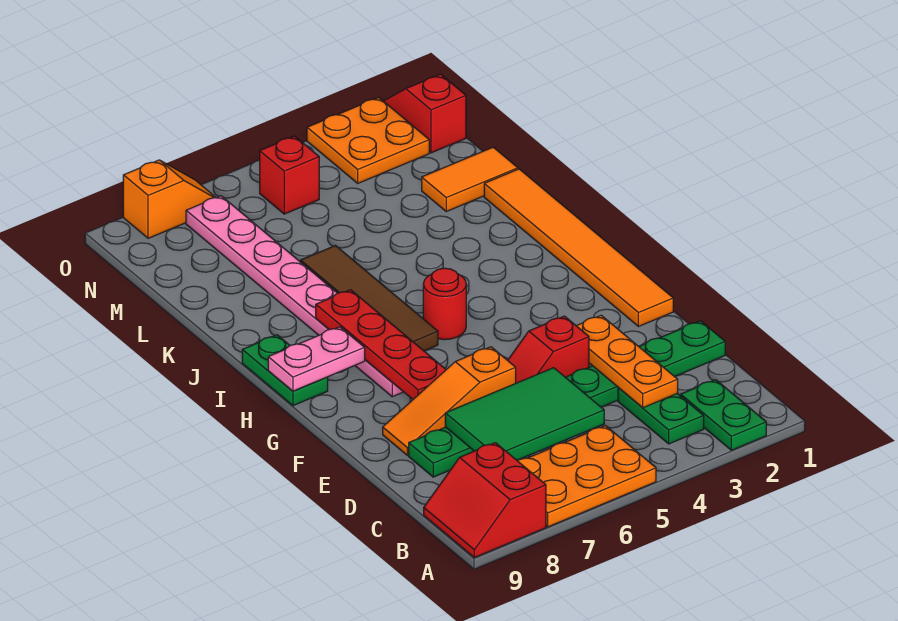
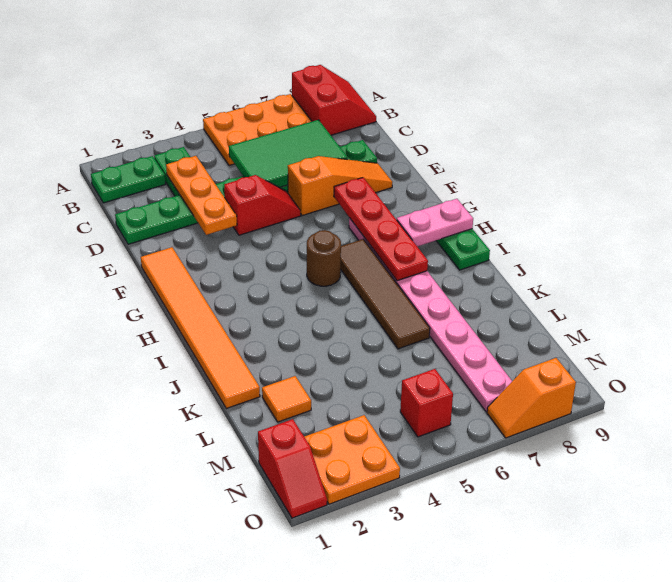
green 1x2 plate [681,380,766,450] -> green 1x2 plate turned to [91,156,165,203]
red 1x1 round brick [423,268,466,340] -> brown 1x1 round brick [307,230,341,286]
orange 1x2 tile [422,147,518,212] -> orange 1x1 tile [262,376,311,422]

